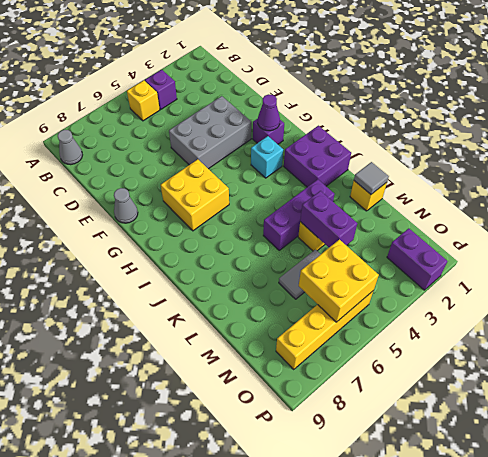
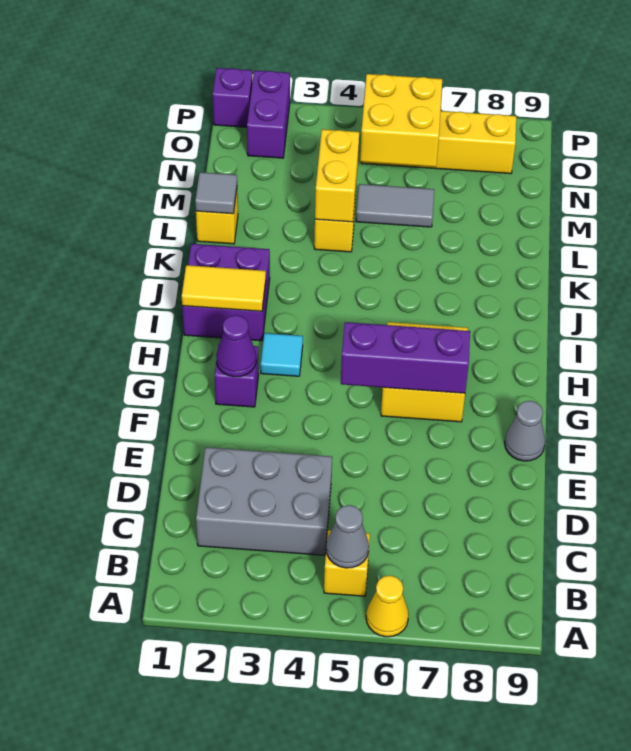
none -> yellow 1x1 cone [366,575,409,637]
purple 1x1 brick [145,70,177,109] -> purple 1x1 brick moved to [213,68,252,127]
grey 1x1 cone [58,130,82,165] -> grey 1x1 cone moved to [326,505,369,568]
grey 2x3 brick [169,96,251,169] -> grey 2x3 brick moved to [196,447,332,555]
cyan 1x1 brick [251,136,283,178] -> cyan 1x1 tile [261,333,303,376]
none -> yellow 1x2 tile [182,265,266,311]
purple 1x3 brick [263,179,334,250] -> purple 1x3 brick moved to [341,322,470,393]
purple 1x2 brick [300,191,357,247] -> yellow 1x2 brick [315,129,359,222]

